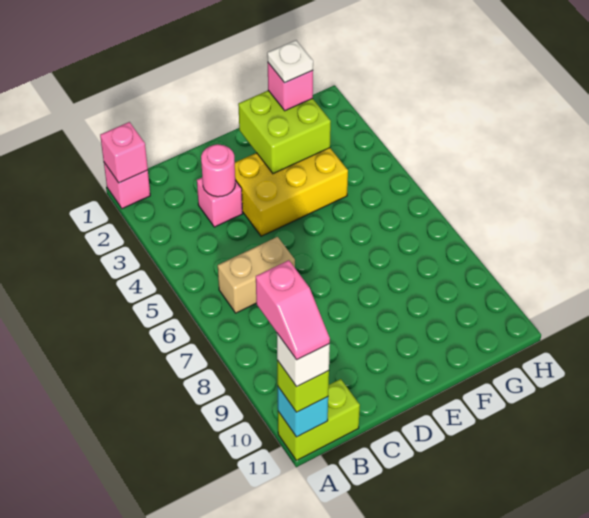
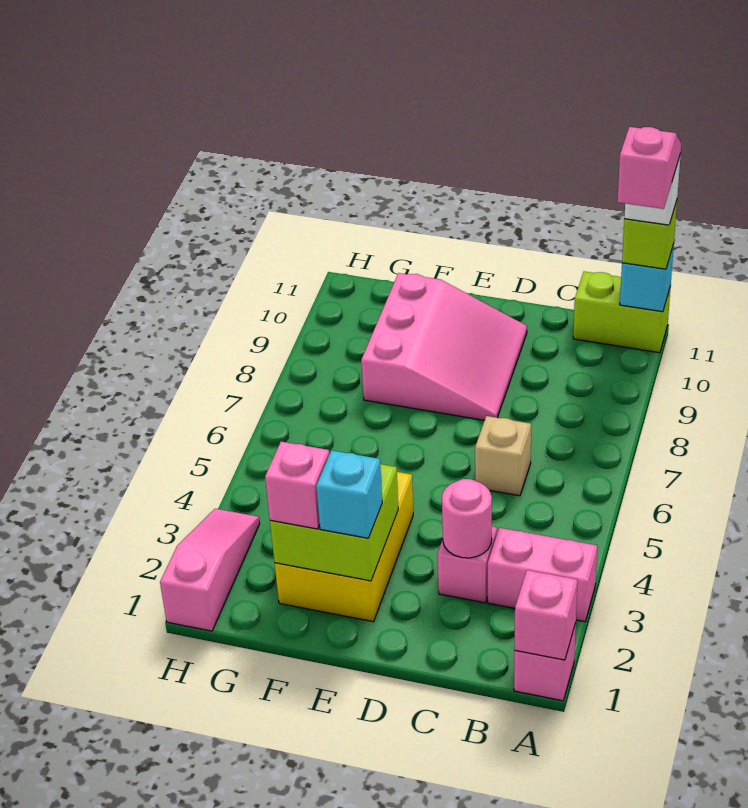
none -> pink 1x2 brick [488,528,597,622]
tan 1x2 brick [218,237,295,313] -> tan 1x1 brick [475,416,531,496]
yellow 2x3 brick [235,148,348,236] -> yellow 2x3 brick turned to [275,472,413,622]
none -> pink 3x3 slope [361,273,527,420]
none -> cyan 1x1 brick [316,450,382,538]
white 1x1 plate [267,40,313,83] -> none
none -> pink 1x3 slope [160,509,260,631]

